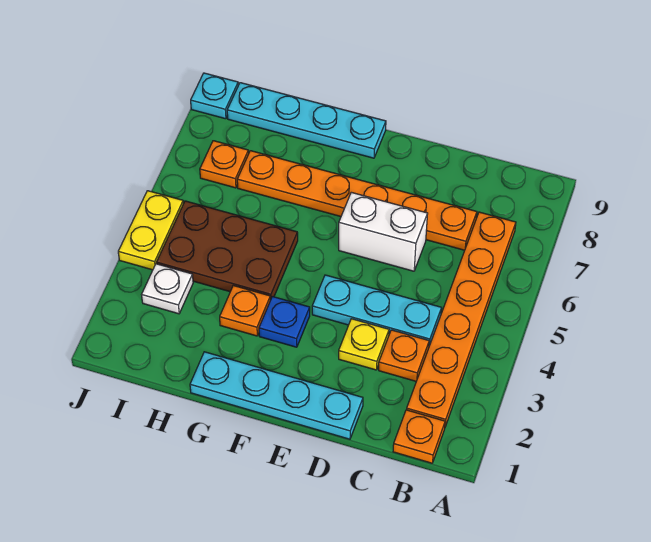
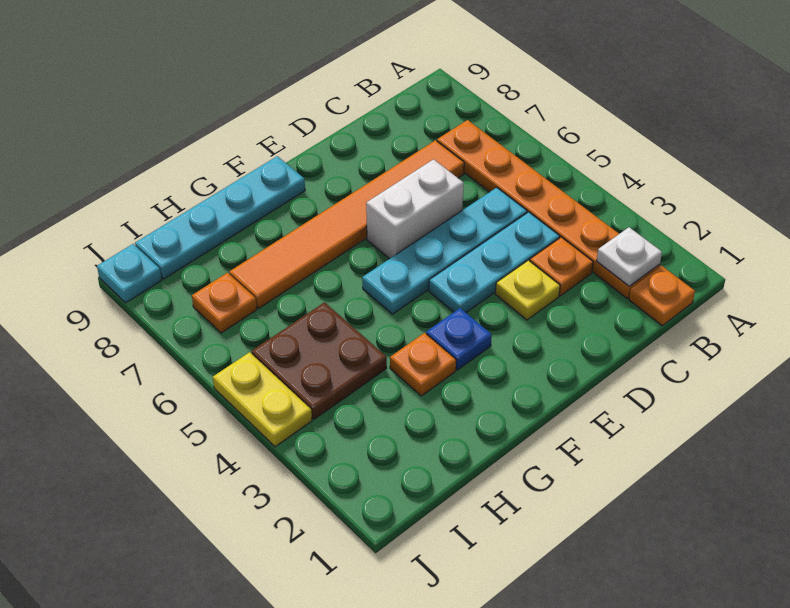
orange 1x6 plate [237,151,477,250] -> orange 1x6 tile [229,140,464,308]
cyan 1x4 plate [190,352,363,439] -> cyan 1x4 plate moved to [362,188,527,314]
brown 2x3 plate [157,201,298,300] -> brown 2x2 plate [252,302,387,419]
white 1x1 plate [142,264,193,314] -> white 1x1 plate moved to [597,227,662,286]

